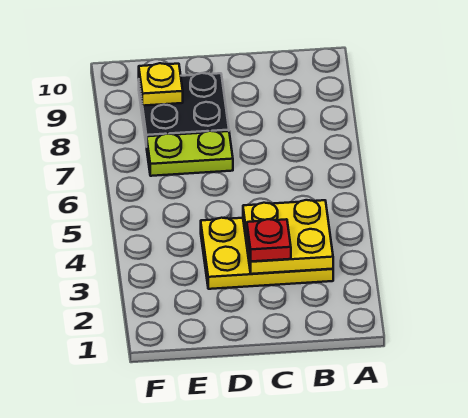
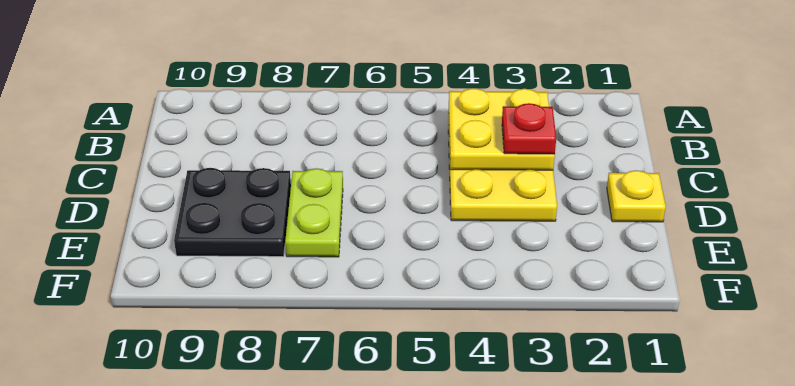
yellow 1x1 plate [139,63,183,106] -> yellow 1x1 plate moved to [607,170,666,222]

